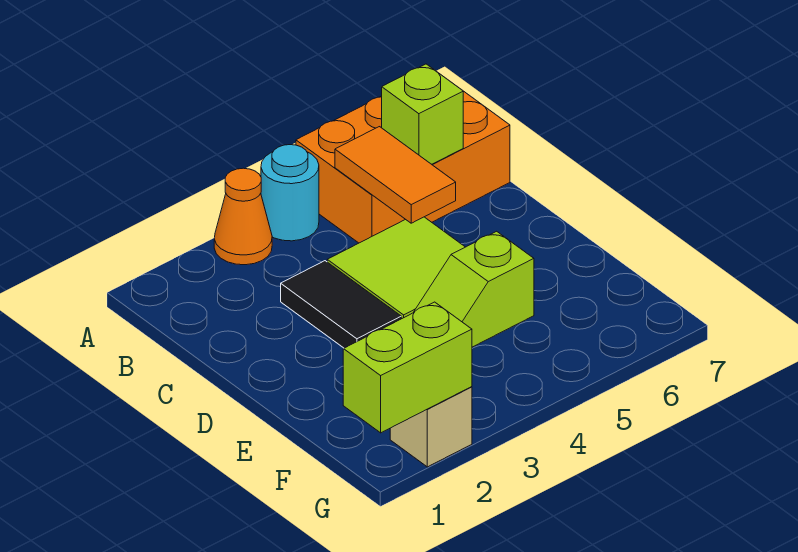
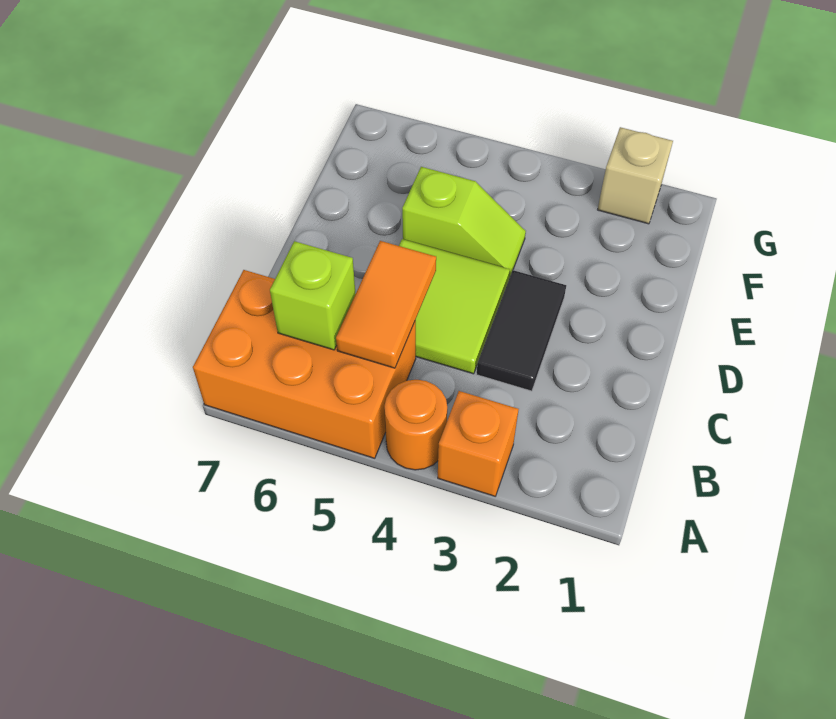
orange 1x1 cone [214,168,272,265] -> orange 1x1 brick [438,391,519,496]
cyan 1x1 round brick [261,145,319,241] -> orange 1x1 round brick [384,380,447,470]
lime 1x2 brick [343,302,472,433] -> none

